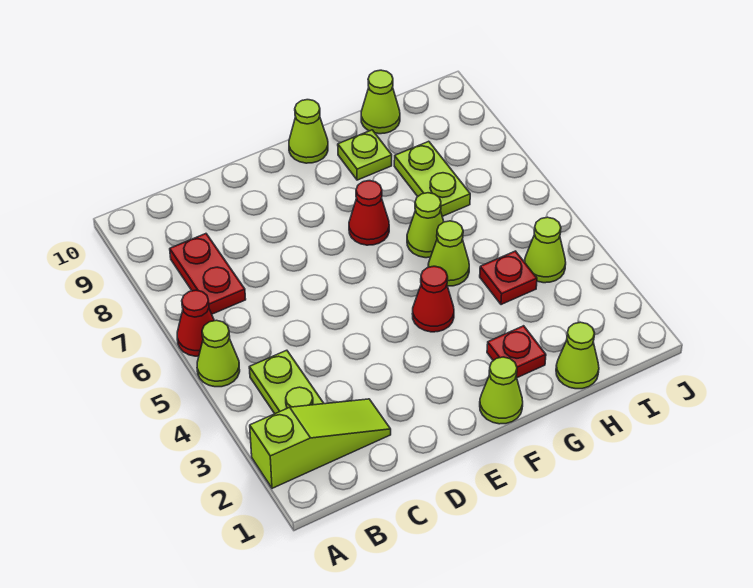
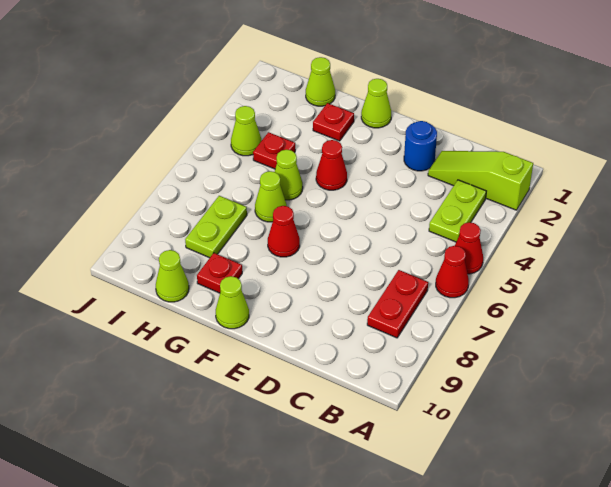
lime 1x1 cone [197,320,240,387] -> red 1x1 cone [455,222,483,274]
none -> blue 1x1 round brick [404,121,437,171]
lime 1x1 plate [338,130,392,180] -> red 1x1 plate [197,253,242,293]

